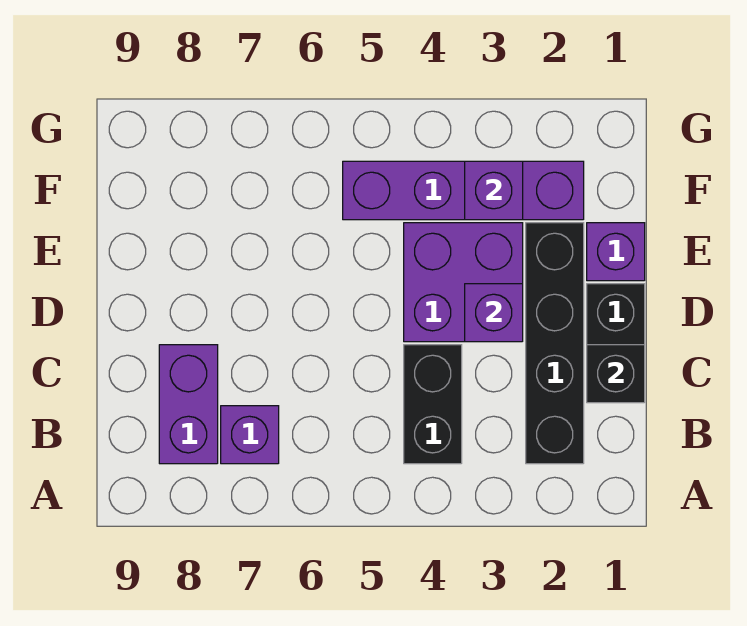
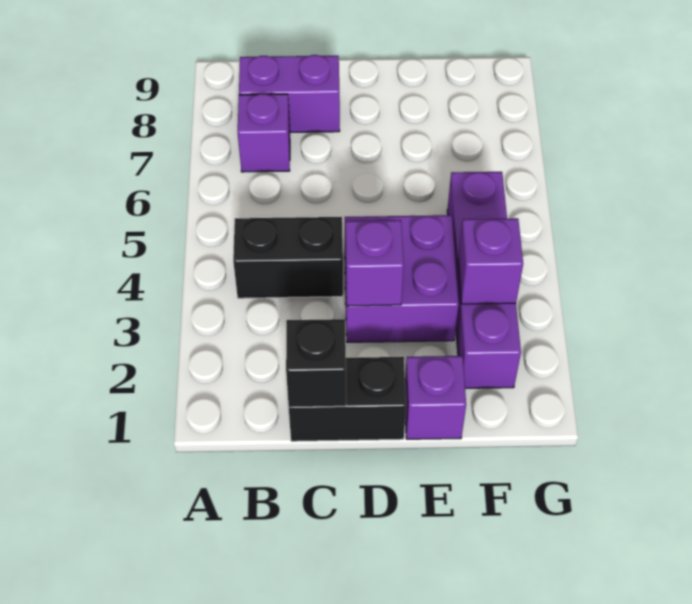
black 1x4 brick [526,223,584,464] -> none

